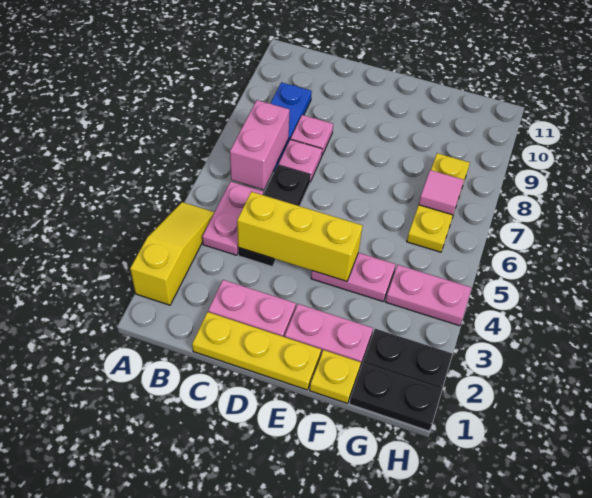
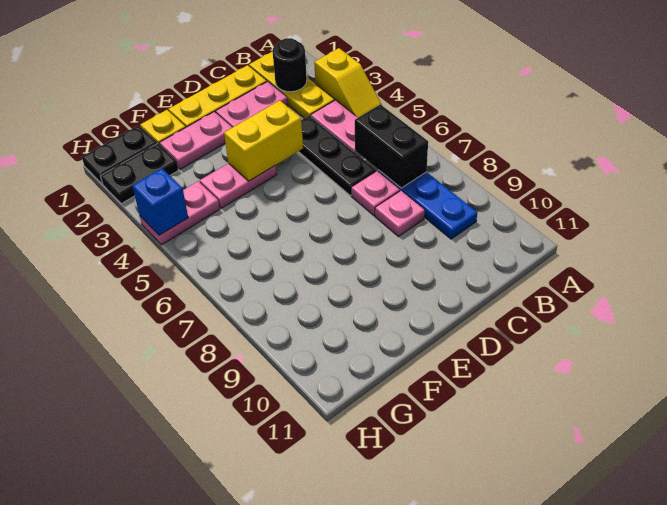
yellow 1x3 slope [130,202,214,305] -> yellow 1x2 slope [314,48,382,118]
none -> black 1x1 round brick [273,38,307,92]
pink 1x2 brick [230,100,290,190] -> black 1x2 brick [355,104,428,188]
yellow 1x3 brick [237,192,363,281] -> yellow 1x2 brick [224,101,303,181]
yellow 1x3 plate [407,153,470,252] -> yellow 1x3 plate moved to [249,51,335,118]
pink 1x1 tile [419,170,464,215] -> none
none -> blue 1x1 brick [132,168,188,235]

